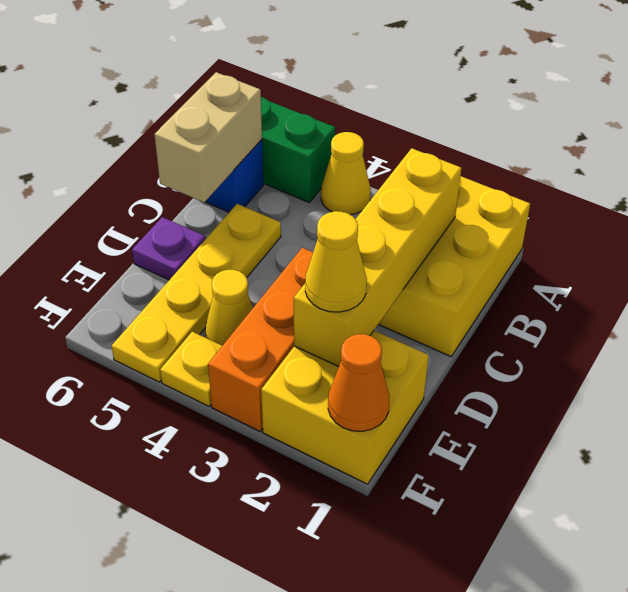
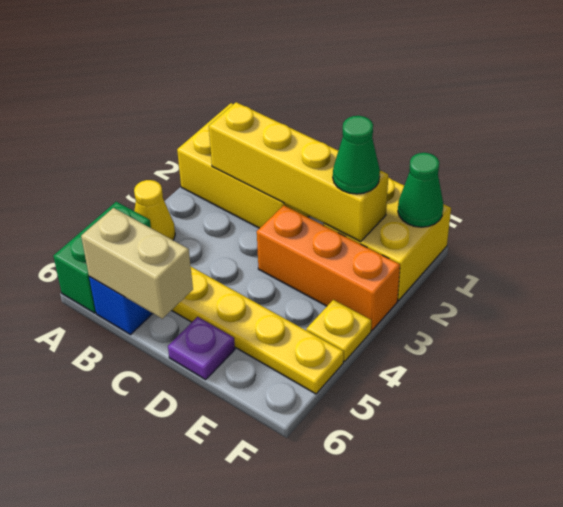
yellow 1x1 cone [305,211,367,312] -> green 1x1 cone [333,116,380,194]
yellow 1x1 cone [205,270,253,346] -> none
orange 1x1 cone [328,334,390,431] -> green 1x1 cone [398,153,443,227]

